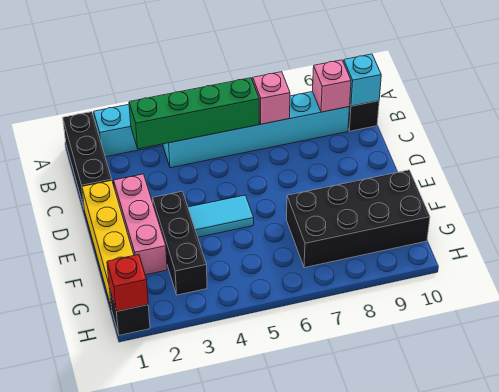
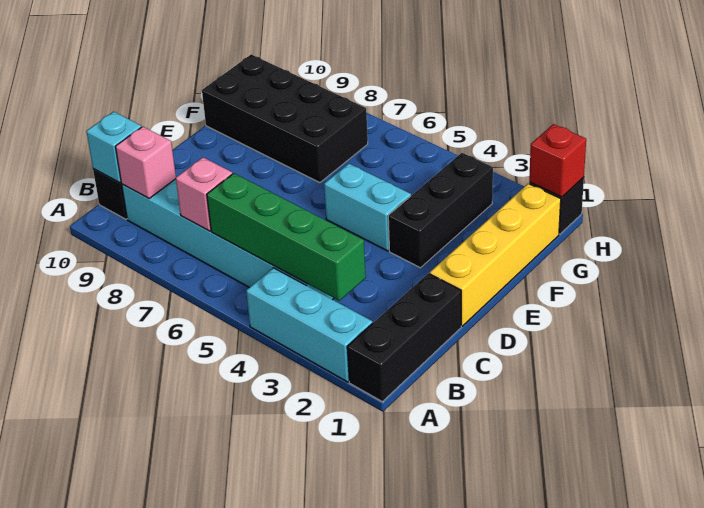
pink 1x3 brick [114,174,167,275] -> none
cyan 1x2 tile [188,195,254,237] -> cyan 1x2 brick [324,164,411,251]

